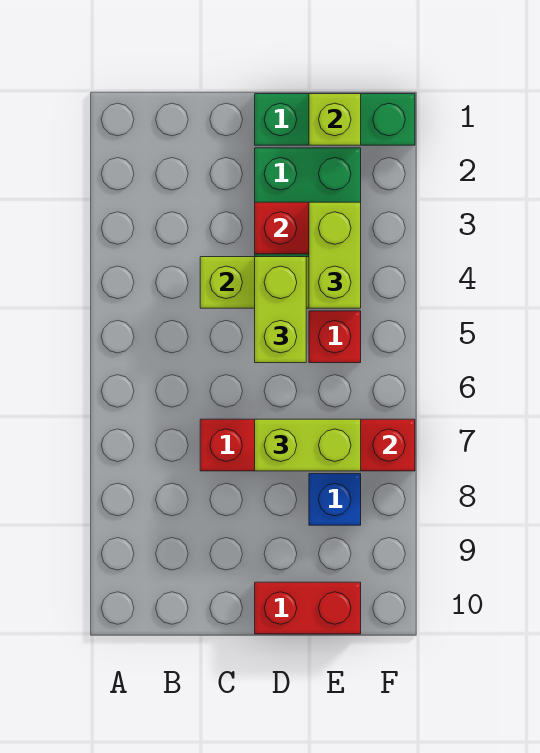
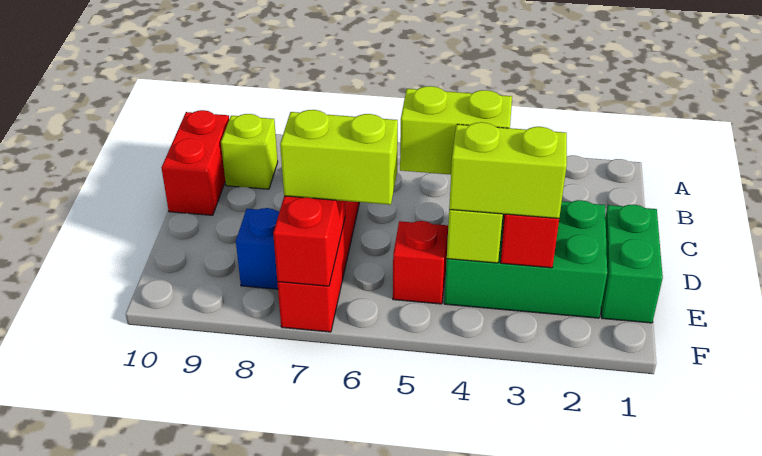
green 1x3 brick [255,94,415,145] -> green 1x2 brick [601,205,663,323]
lime 1x2 brick [255,419,361,471] -> lime 1x2 brick turned to [280,110,398,205]
red 1x2 brick [255,582,361,634] -> red 1x2 brick moved to [162,110,229,215]
lime 1x1 brick [309,94,361,145] -> lime 1x1 brick moved to [221,114,278,189]

